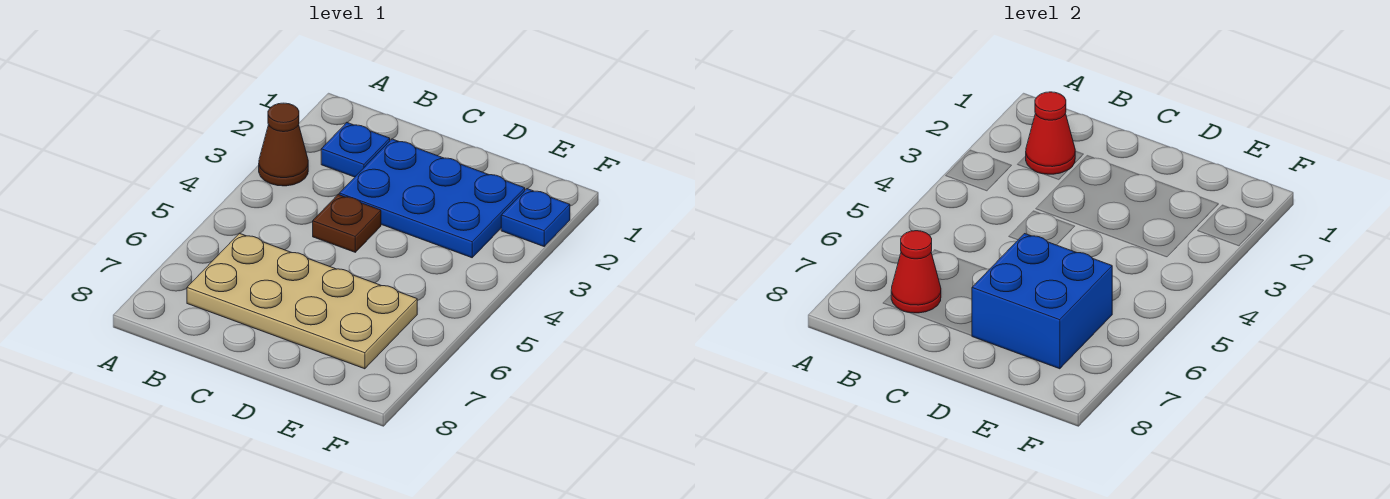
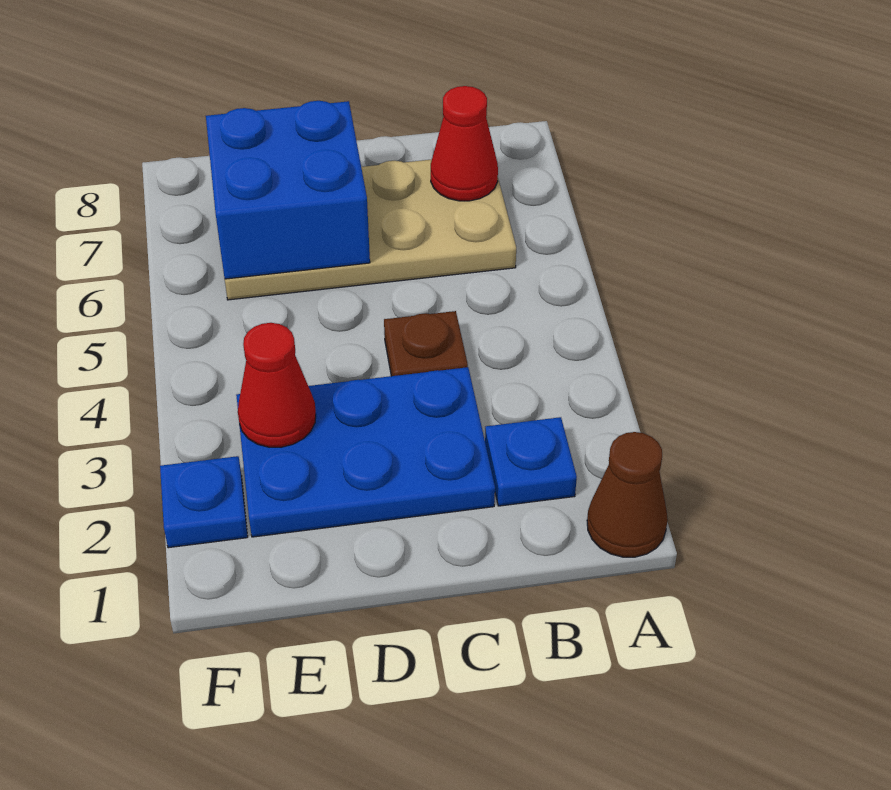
brown 1x1 cone [259,103,308,186] -> brown 1x1 cone moved to [587,432,668,557]
red 1x1 cone [1026,92,1075,174] -> red 1x1 cone moved to [238,323,316,447]

